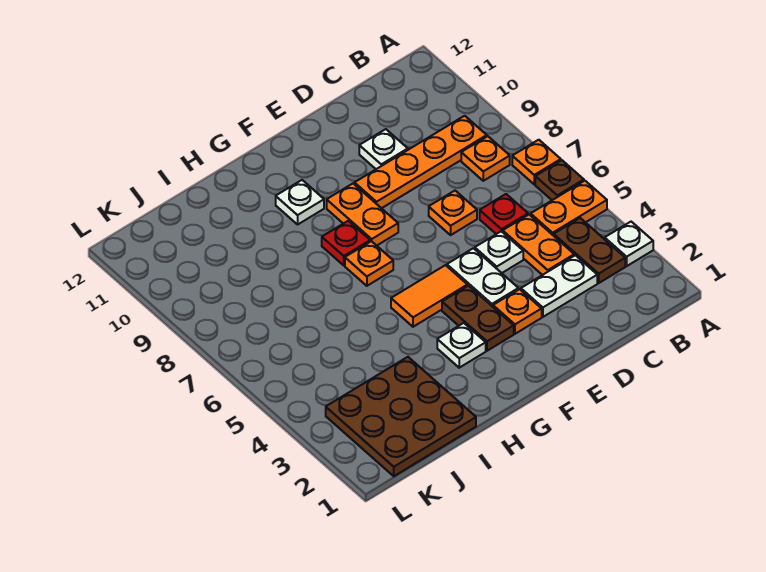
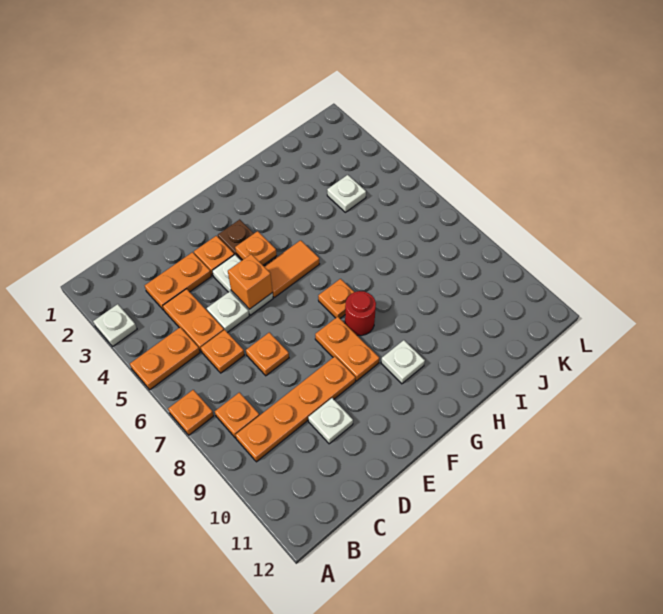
brown 1x1 plate [535,160,584,200] -> none
brown 1x2 plate [554,218,625,283] -> none
white 1x2 plate [521,255,597,317] -> orange 1x2 plate [145,252,211,310]
red 1x1 plate [480,194,528,234] -> orange 1x1 plate [201,330,244,373]
none -> orange 1x1 brick [228,254,272,309]
none -> orange 1x1 plate [235,231,277,265]
white 1x1 plate [437,323,486,368] -> white 1x1 plate moved to [327,175,366,212]
red 1x1 plate [322,221,370,265] -> red 1x1 round brick [345,291,376,336]
brown 3x3 plate [326,357,476,476] -> none

